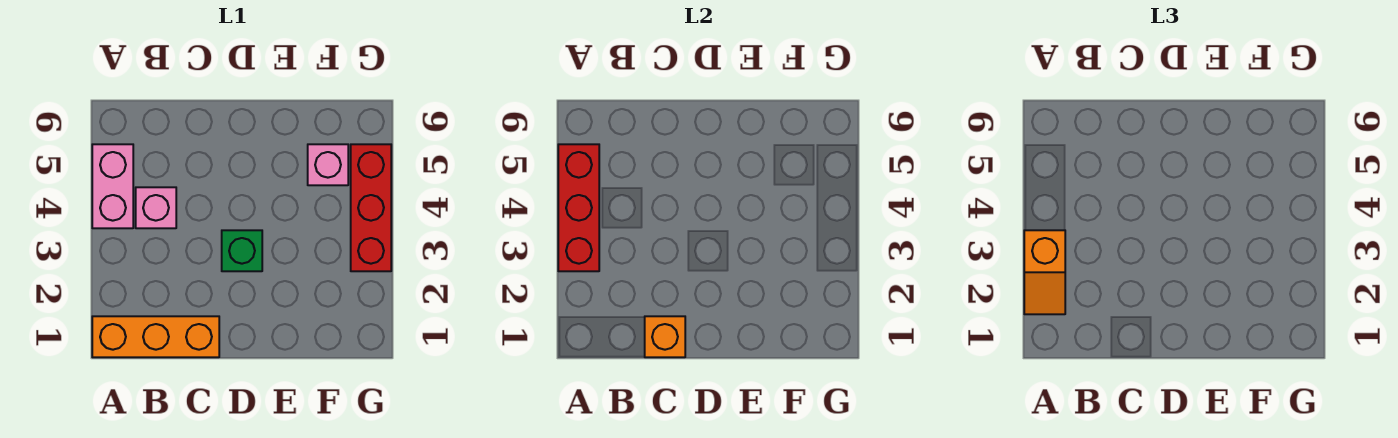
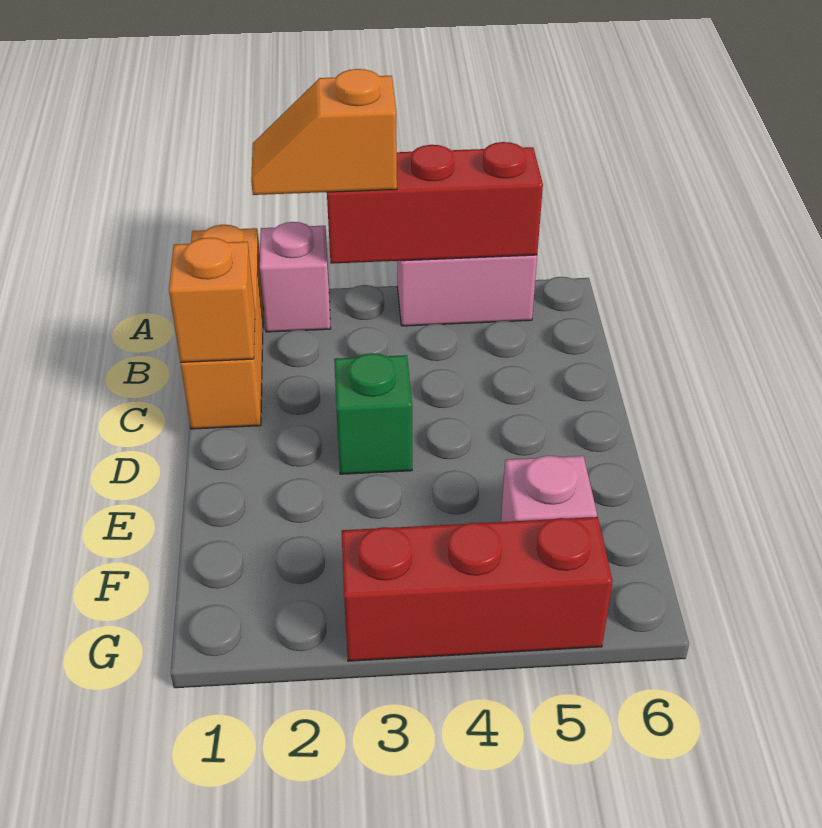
pink 1x1 brick [136,187,176,228] -> pink 1x1 brick moved to [260,222,331,332]

